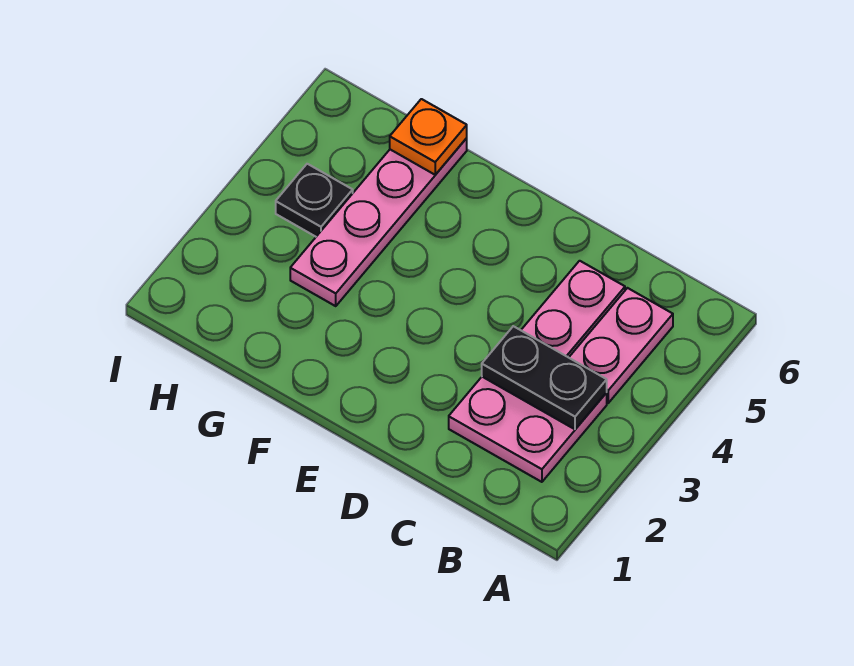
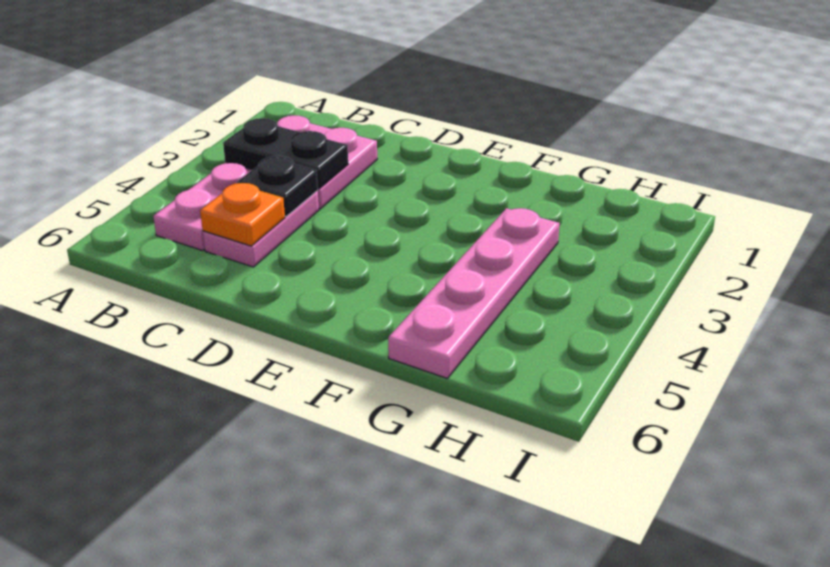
orange 1x1 plate [390,99,467,175] -> orange 1x1 plate moved to [200,183,285,246]
black 1x1 plate [276,164,353,237] -> black 1x1 plate moved to [237,156,318,216]

